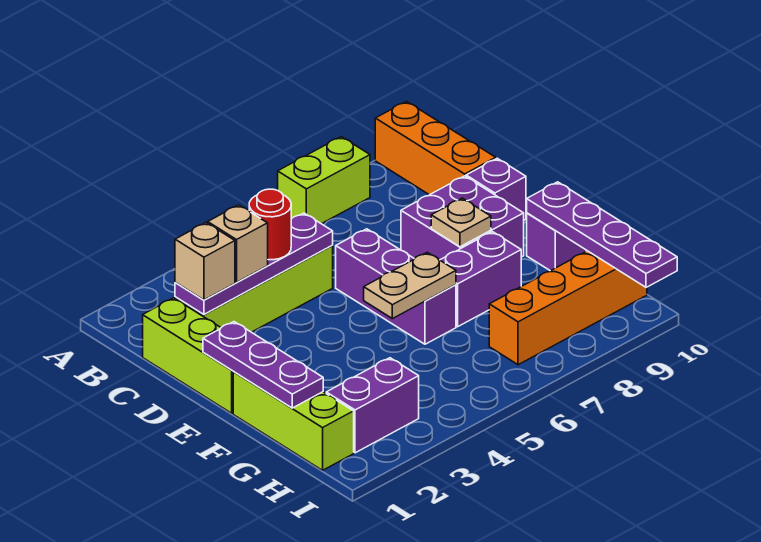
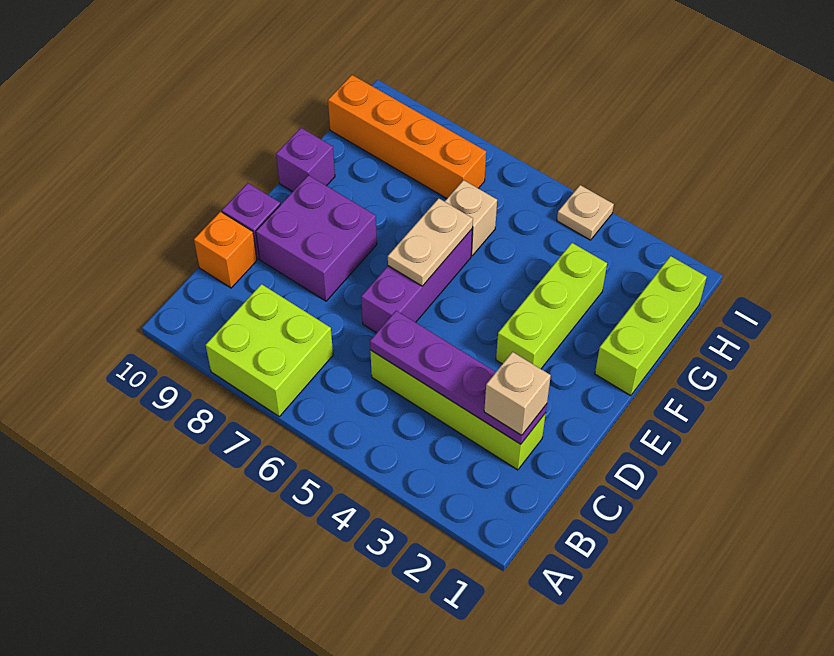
lime 1x2 brick [278,137,370,224] -> lime 2x2 brick [206,284,333,416]
orange 1x3 brick [375,101,496,195] -> orange 1x1 brick [194,212,257,288]
lime 1x3 brick [143,298,233,413] -> lime 1x3 brick moved to [496,243,607,369]
tan 1x1 brick [208,205,268,282] -> tan 1x1 brick moved to [445,180,497,256]
red 1x1 round brick [249,189,291,260] -> none
purple 1x3 plate [203,322,323,408] -> none
tan 1x1 plate [431,198,491,247] -> tan 1x1 plate moved to [557,185,614,240]
tan 1x2 plate [364,252,456,319] -> tan 1x2 plate turned to [388,198,473,286]
purple 1x2 brick [440,232,521,327] -> none
purple 1x4 plate [527,182,677,287] -> none
purple 1x2 brick [326,358,419,453] -> none

